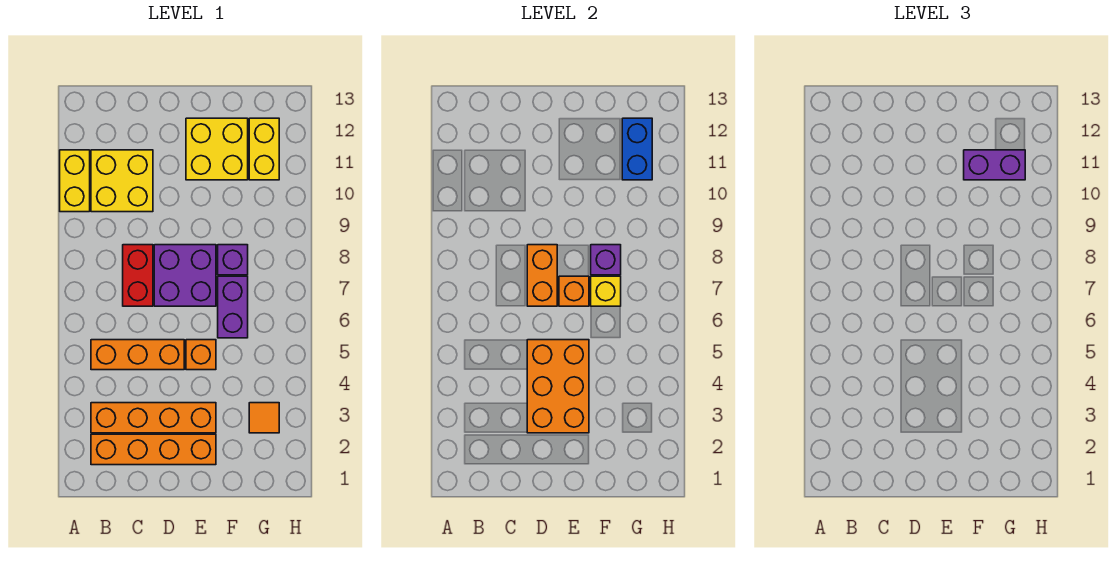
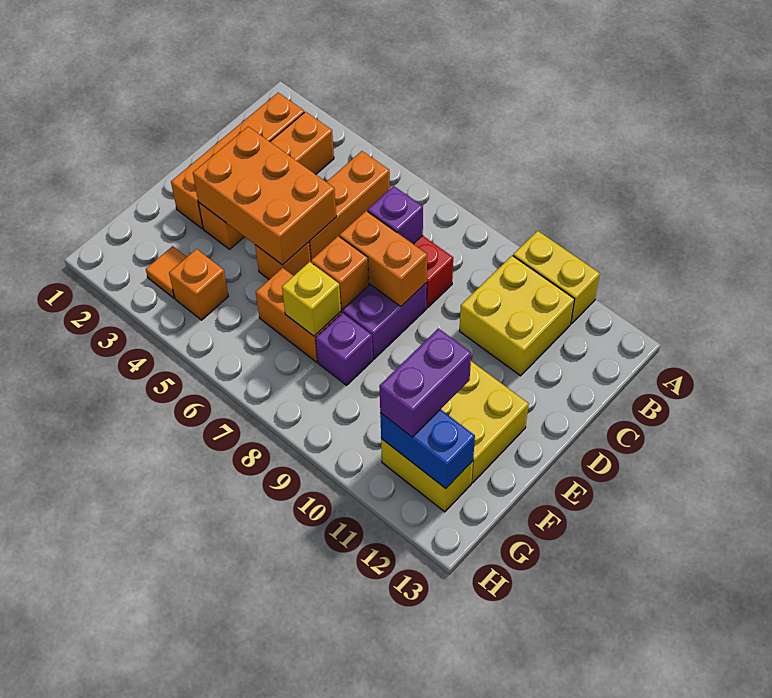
purple 1x2 brick [218,276,248,338] -> orange 1x2 brick [256,268,341,362]
purple 1x1 brick [591,245,621,275] -> purple 1x1 brick moved to [368,186,423,244]
none -> orange 1x1 brick [169,249,228,320]

